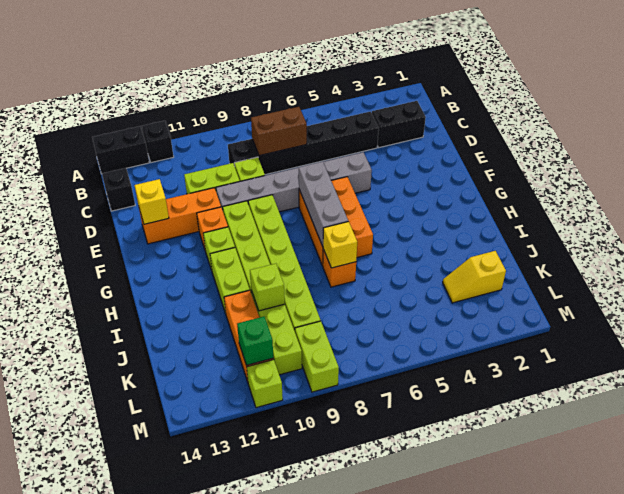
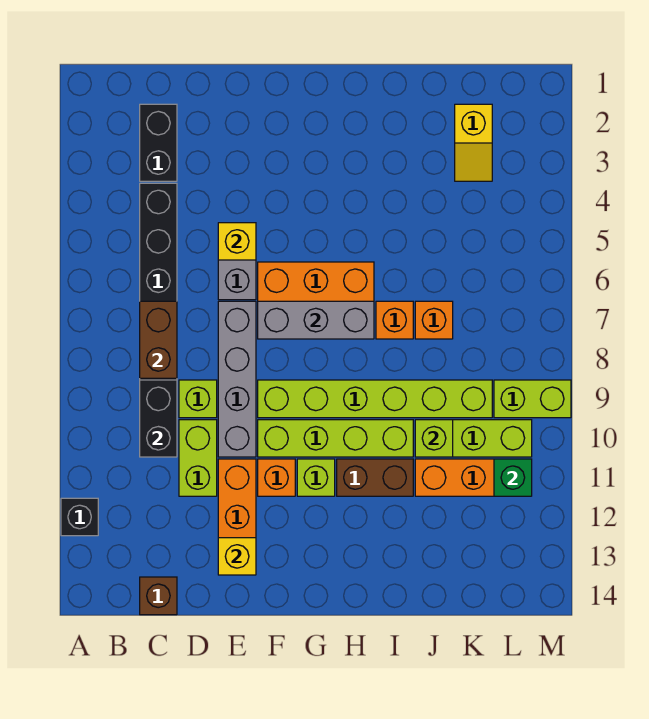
black 1x2 brick [92,126,149,174] -> black 1x2 brick moved to [140,380,177,457]
black 1x1 brick [102,168,135,211] -> brown 1x1 brick [140,577,177,615]
lime 1x2 brick [210,248,250,313] -> brown 1x2 brick [337,459,413,496]
yellow 1x1 brick [323,222,357,268] -> yellow 1x1 brick moved to [218,223,256,260]
none -> orange 1x1 brick [415,301,453,339]
lime 1x1 brick [247,360,283,408] -> none

